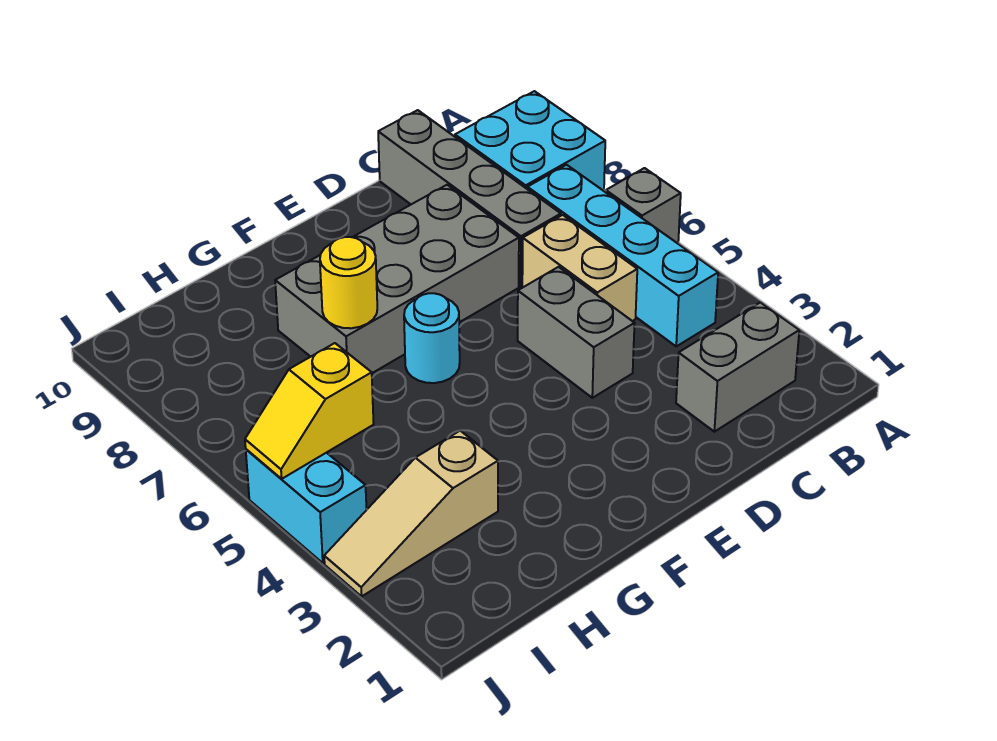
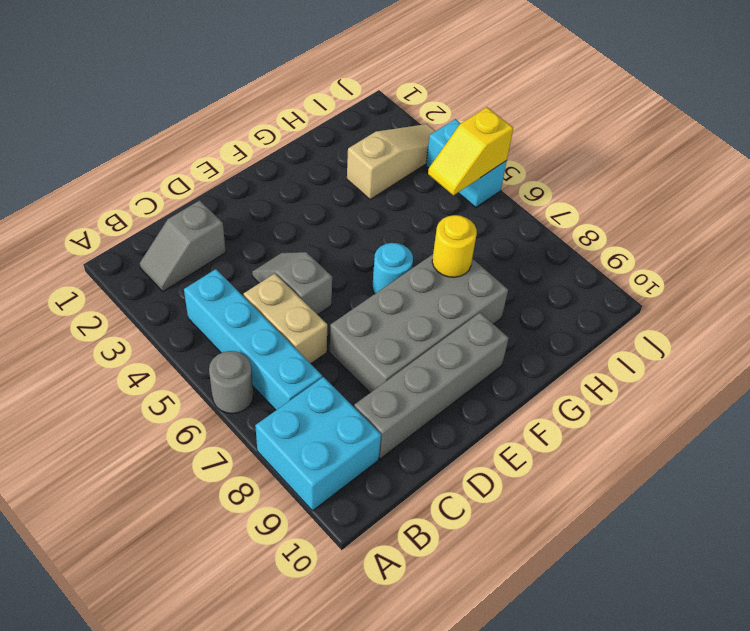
grey 1x1 brick [606,168,681,243] -> grey 1x1 round brick [209,351,253,413]
grey 1x2 brick [676,302,799,432] -> grey 1x2 slope [140,200,226,291]
grey 1x4 brick [378,110,561,286] -> grey 1x4 brick turned to [354,313,509,459]
grey 1x2 brick [518,267,635,398] -> grey 1x2 slope [252,252,332,315]
yellow 1x2 slope [245,343,374,479] -> yellow 1x2 slope turned to [428,107,513,195]

